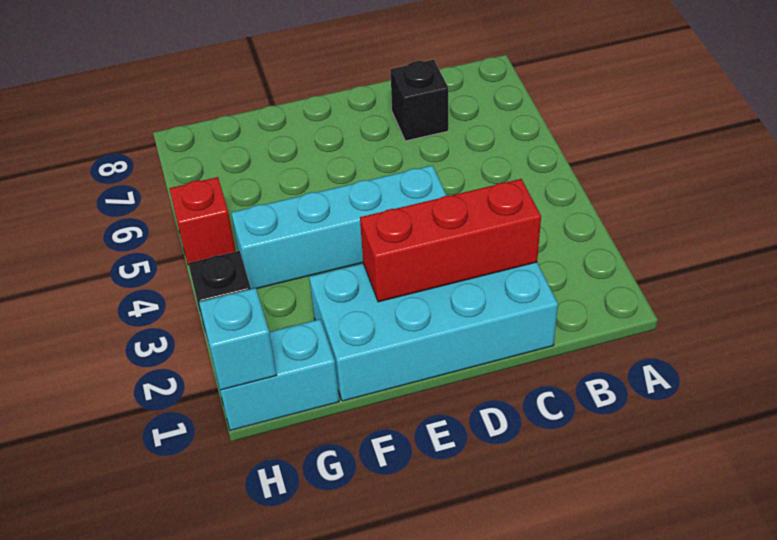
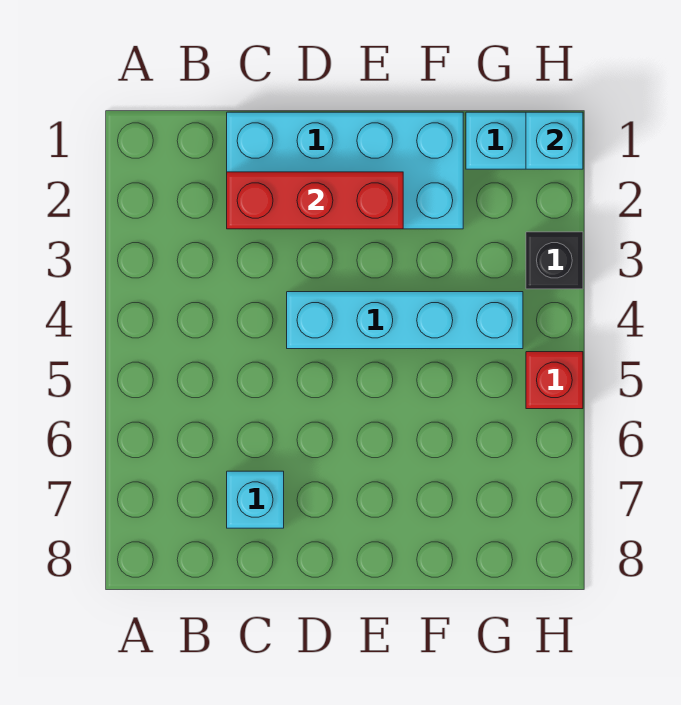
black 1x1 brick [390,60,448,141] -> cyan 1x1 brick [227,471,284,528]

